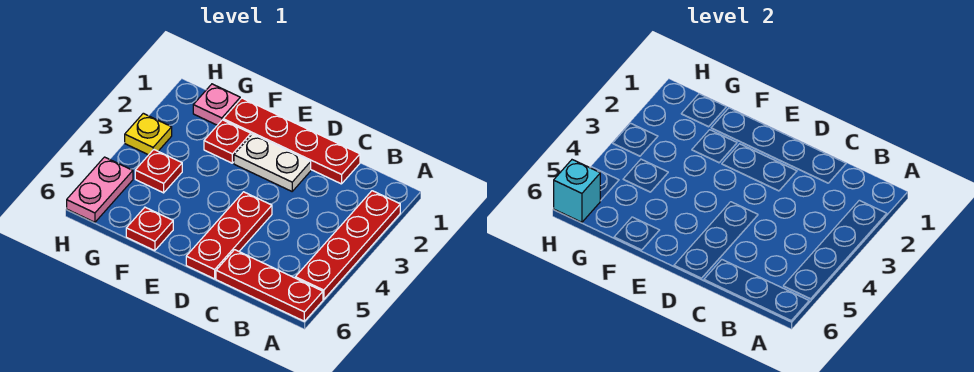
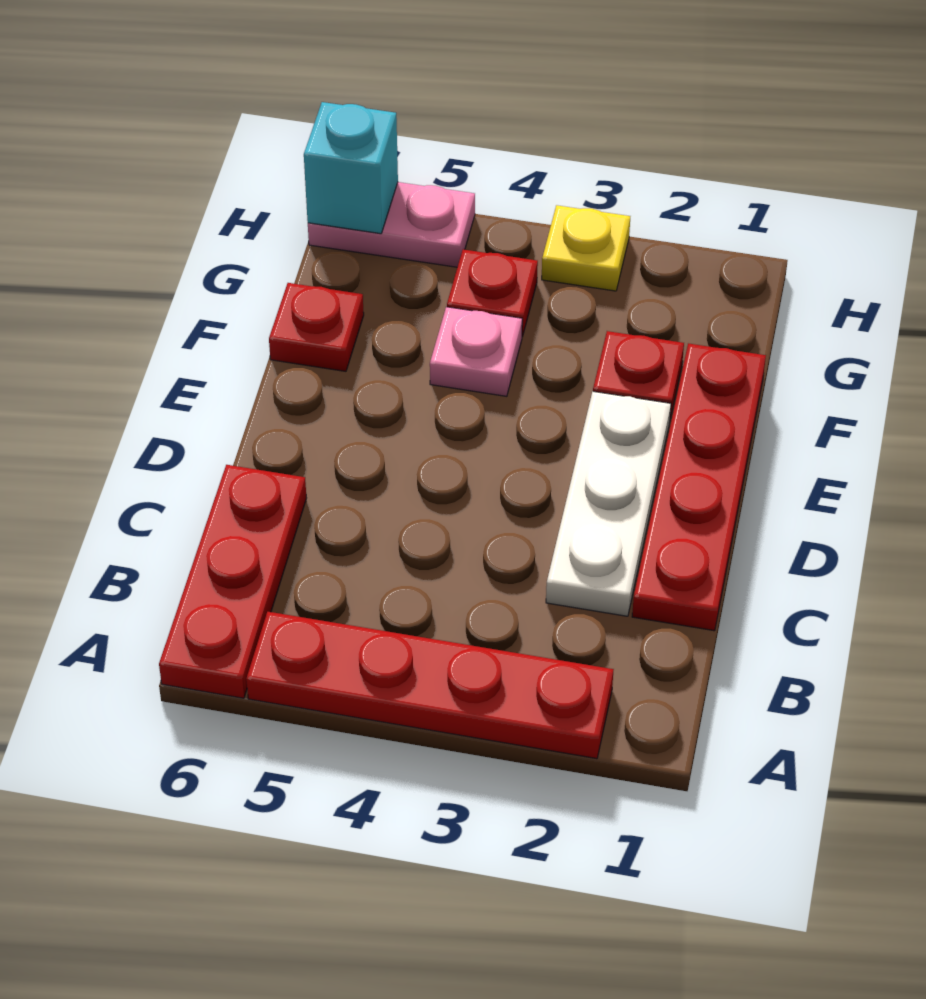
white 1x2 plate [234,134,311,191] -> white 1x3 plate [546,391,671,616]
red 1x3 plate [186,192,272,279] -> none
pink 1x1 plate [193,84,240,125] -> pink 1x1 plate moved to [430,307,522,396]

